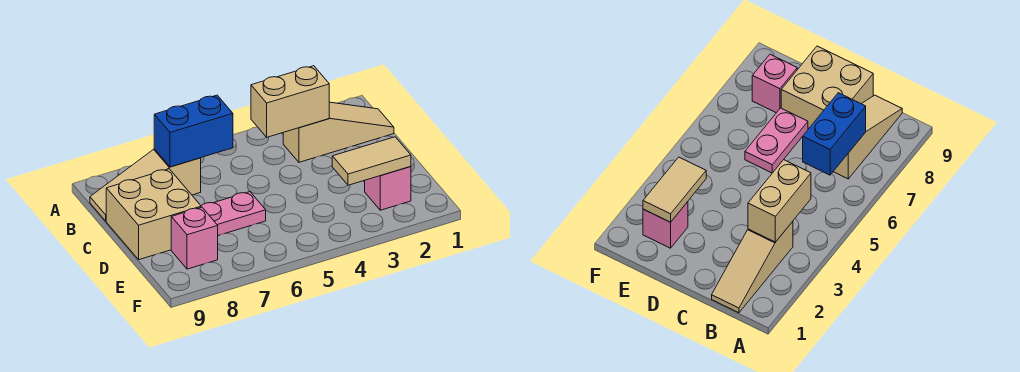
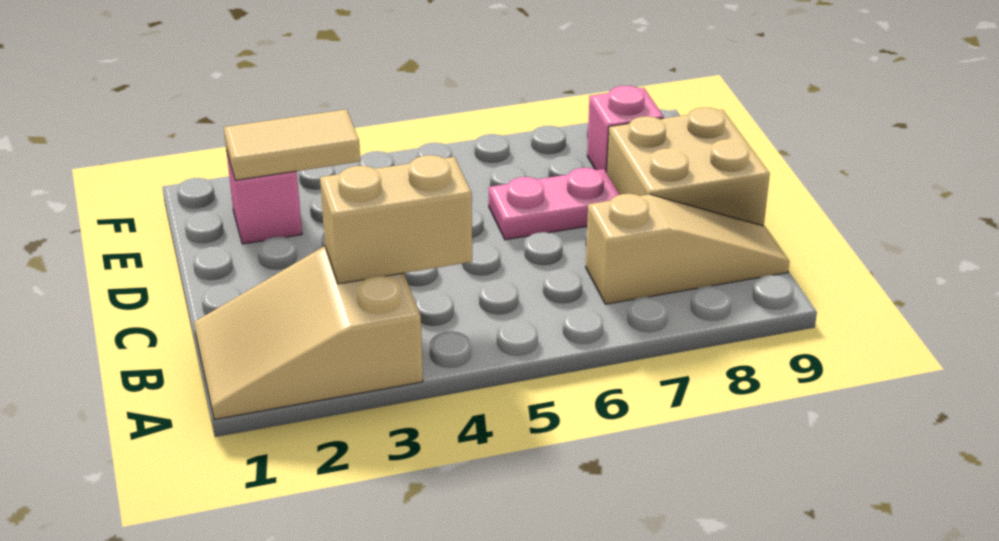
tan 1x3 slope [283,102,394,162] -> tan 2x3 slope [194,246,423,420]
blue 1x2 brick [154,95,233,167] -> none

